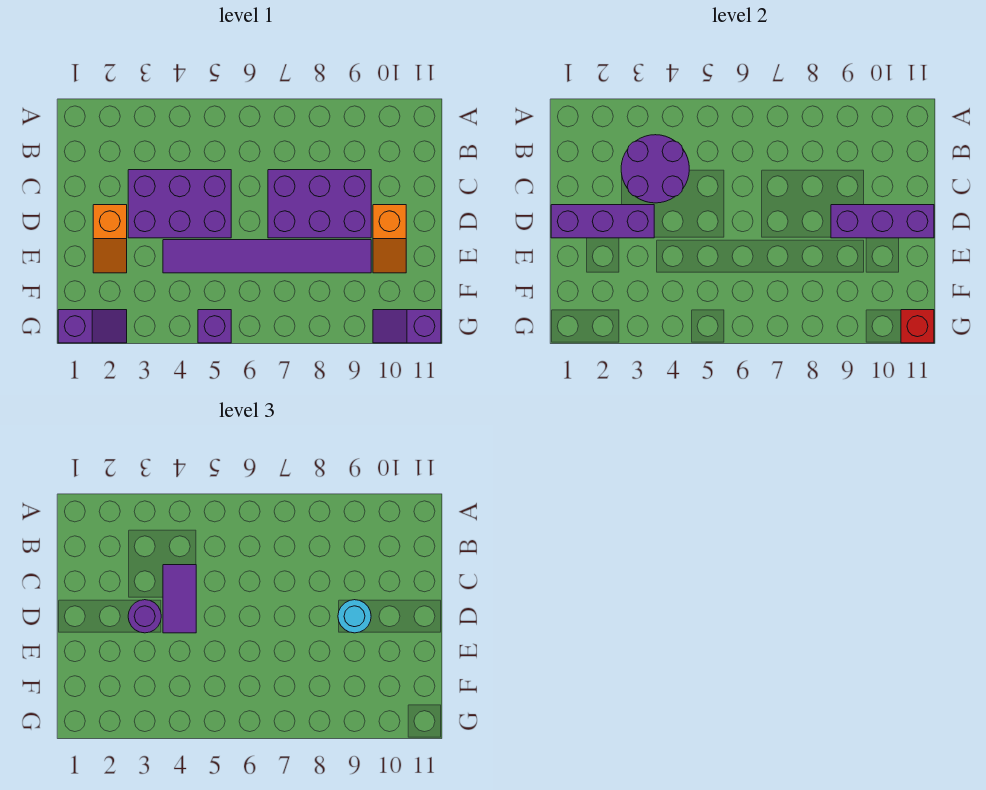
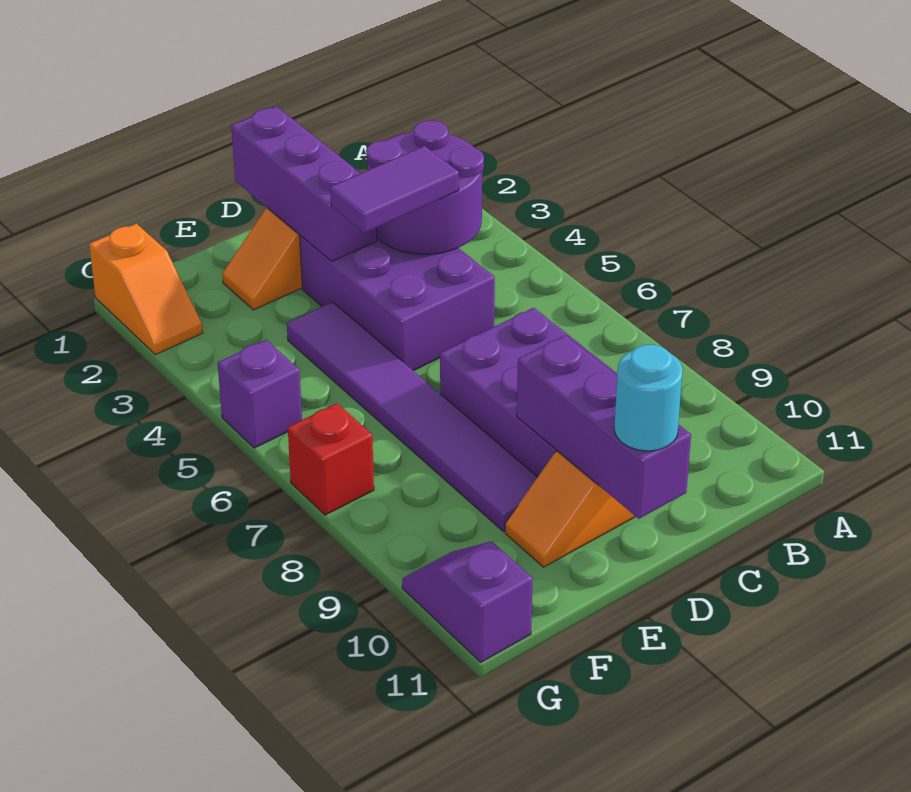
purple 1x1 round brick [128,600,161,633] -> none
cyan 1x1 round brick [338,600,371,633] -> cyan 1x1 round brick moved to [614,345,683,451]
purple 1x2 slope [58,310,127,343] -> orange 1x2 slope [89,224,203,355]
red 1x1 brick [901,310,934,343] -> red 1x1 brick moved to [288,403,374,515]

